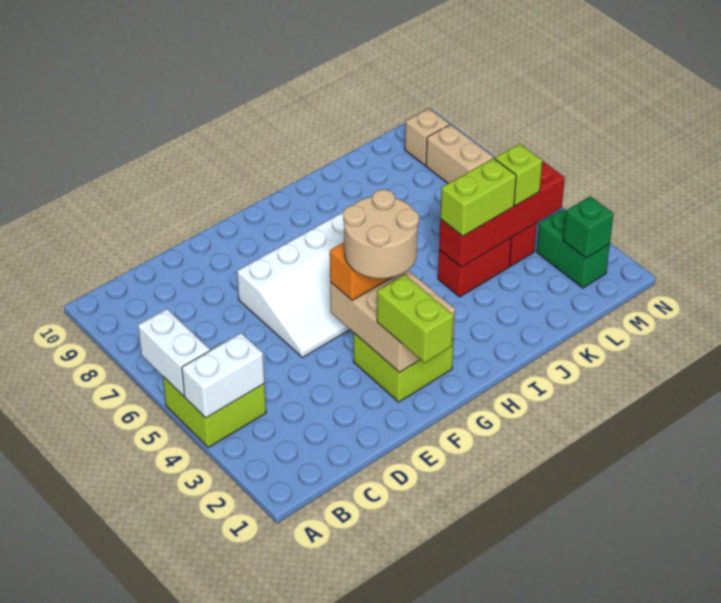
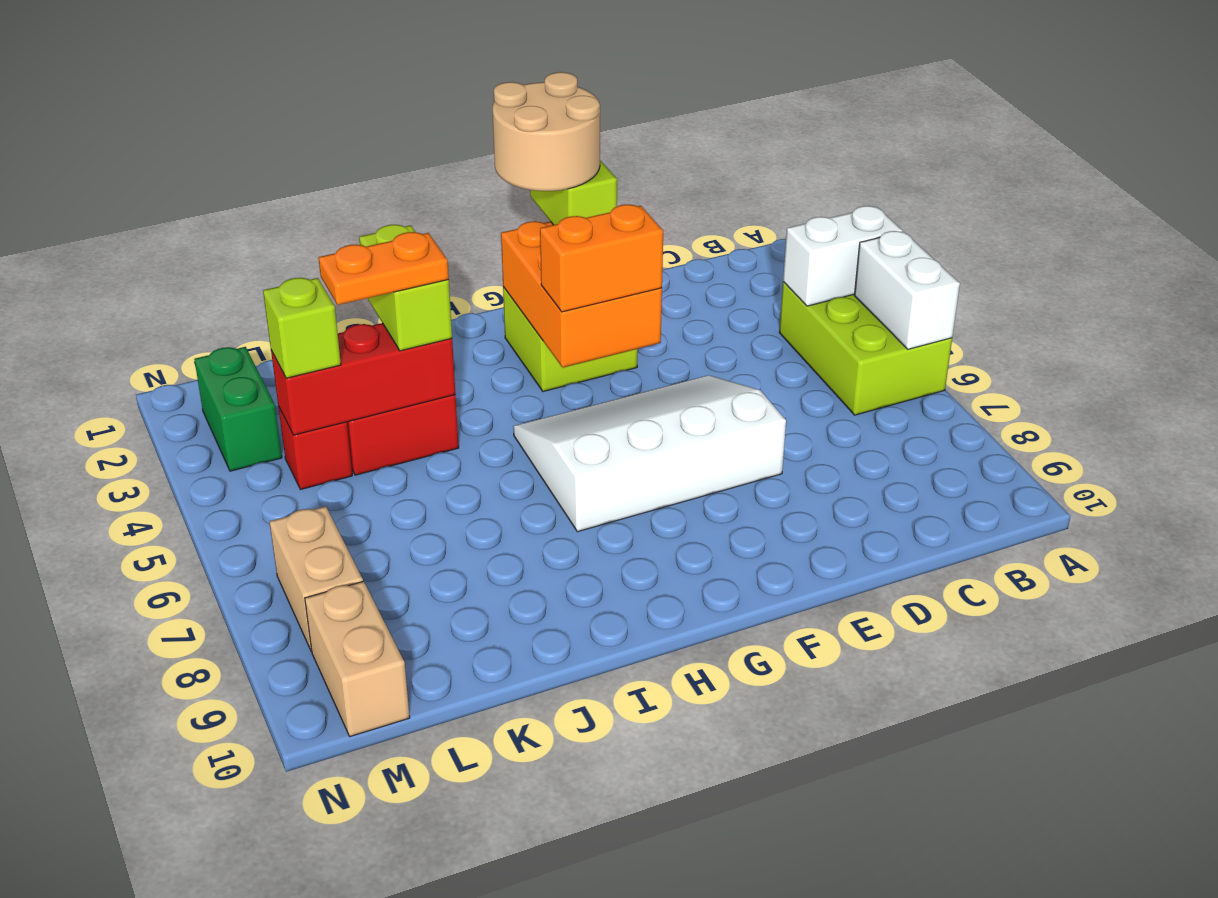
lime 2x2 brick [163,343,266,447] -> lime 2x3 brick [779,282,952,415]
tan 2x3 brick [330,270,455,373] -> orange 2x3 brick [501,221,662,367]
tan 2x2 round brick [343,190,419,279] -> tan 2x2 round brick moved to [493,72,600,191]
red 1x4 brick [439,161,565,267] -> red 1x3 brick [271,323,456,435]
lime 1x2 brick [440,158,516,236] -> lime 1x2 brick turned to [359,225,452,351]
none -> orange 1x2 plate [319,232,449,305]
green 1x1 brick [563,196,614,258] -> none
tan 1x1 brick [405,109,449,165] -> tan 1x2 brick [305,581,410,736]

